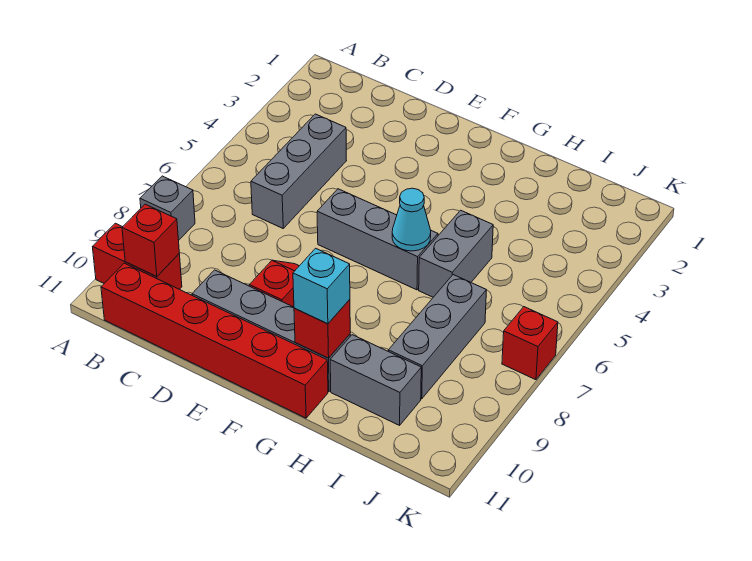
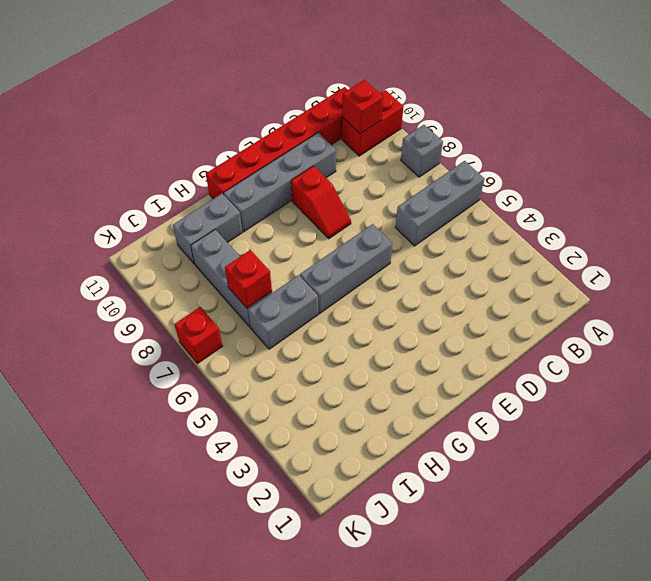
grey 1x3 brick [251,114,346,228] -> grey 1x3 brick turned to [395,161,485,246]
cyan 1x1 cone [392,188,431,251] -> none
red 1x1 brick [294,300,350,358] -> red 1x1 brick moved to [225,250,272,308]
cyan 1x1 brick [293,248,350,324] -> none
grey 1x2 brick [419,210,493,297] -> grey 1x2 brick turned to [248,275,318,349]

